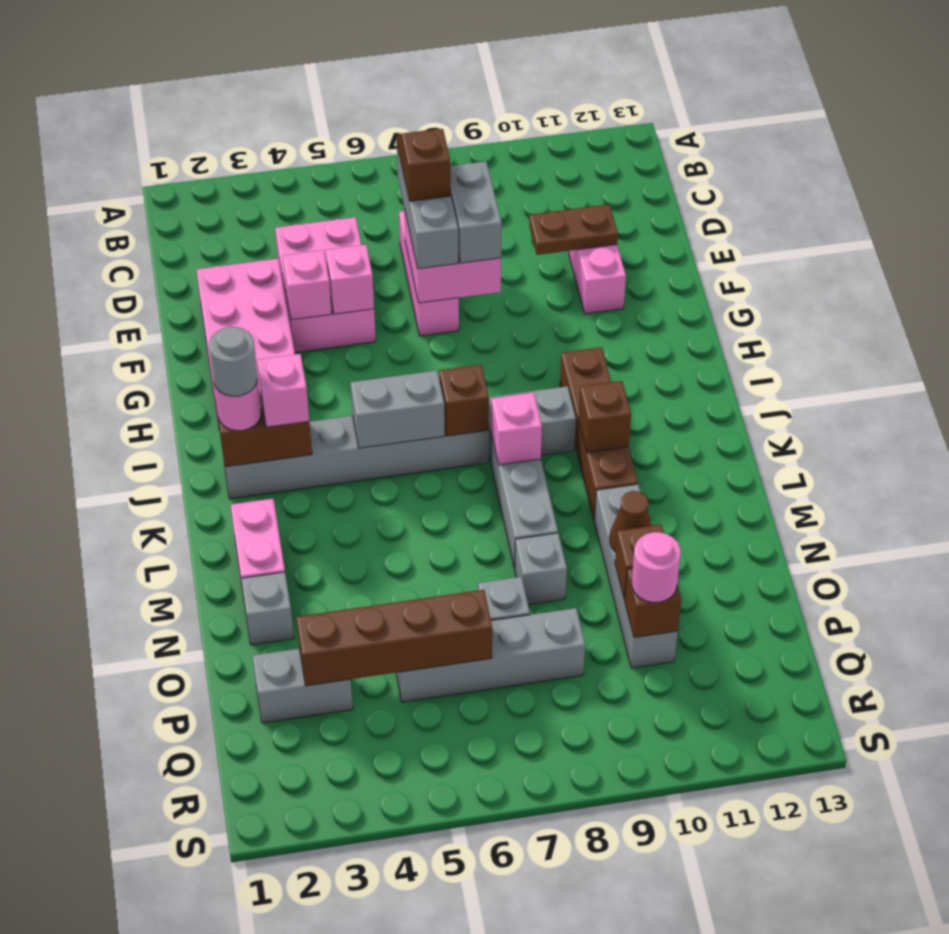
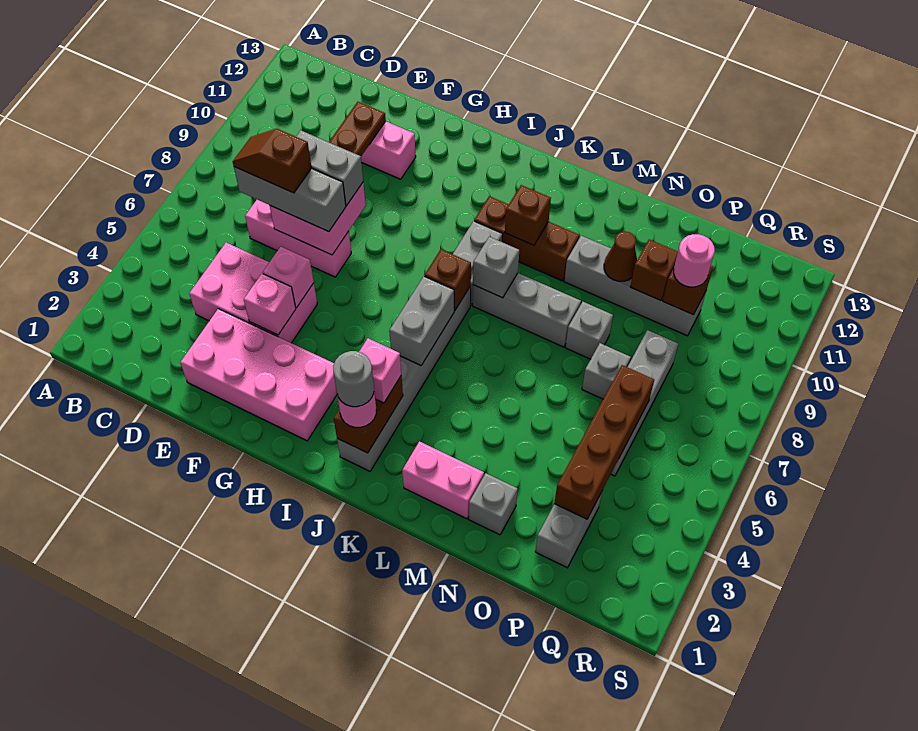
brown 1x4 brick [560,347,638,519] -> brown 1x3 brick [474,196,579,281]
pink 1x1 brick [491,393,542,465] -> grey 1x1 brick [473,237,519,298]

